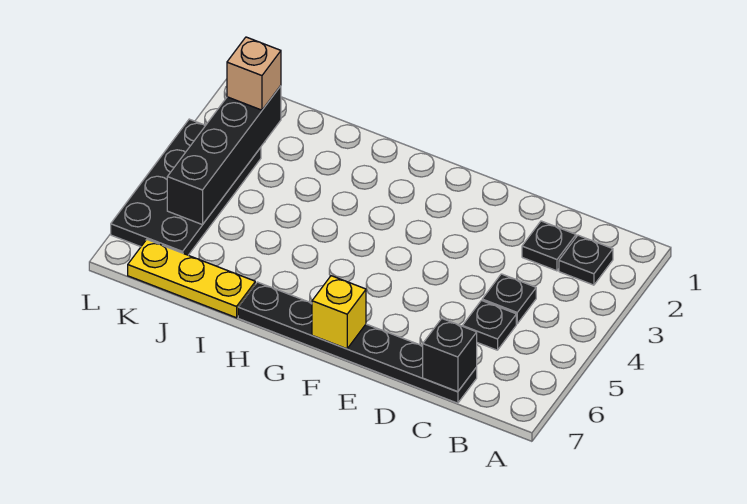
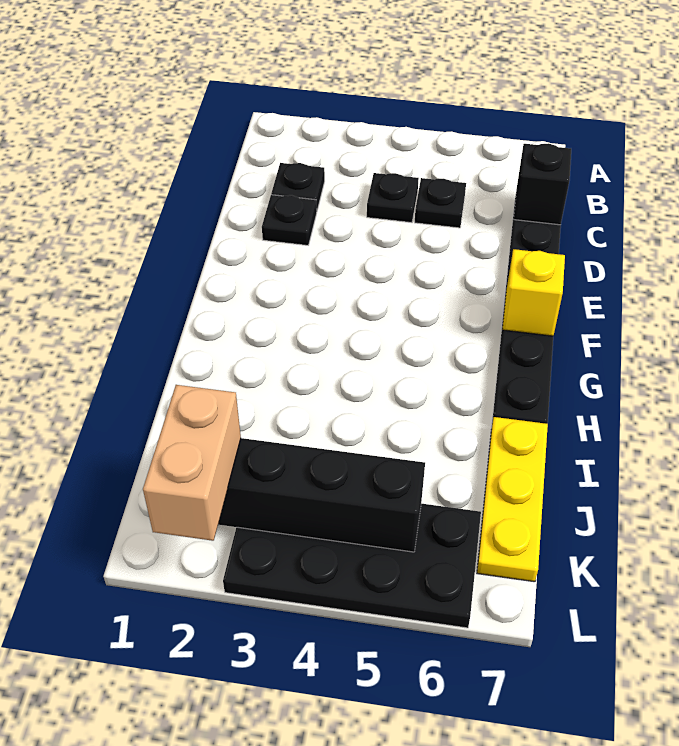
black 1x1 plate [559,235,613,285] -> black 1x1 plate moved to [262,195,317,245]
tan 1x1 brick [227,37,281,110] -> tan 1x2 brick [143,385,241,541]

